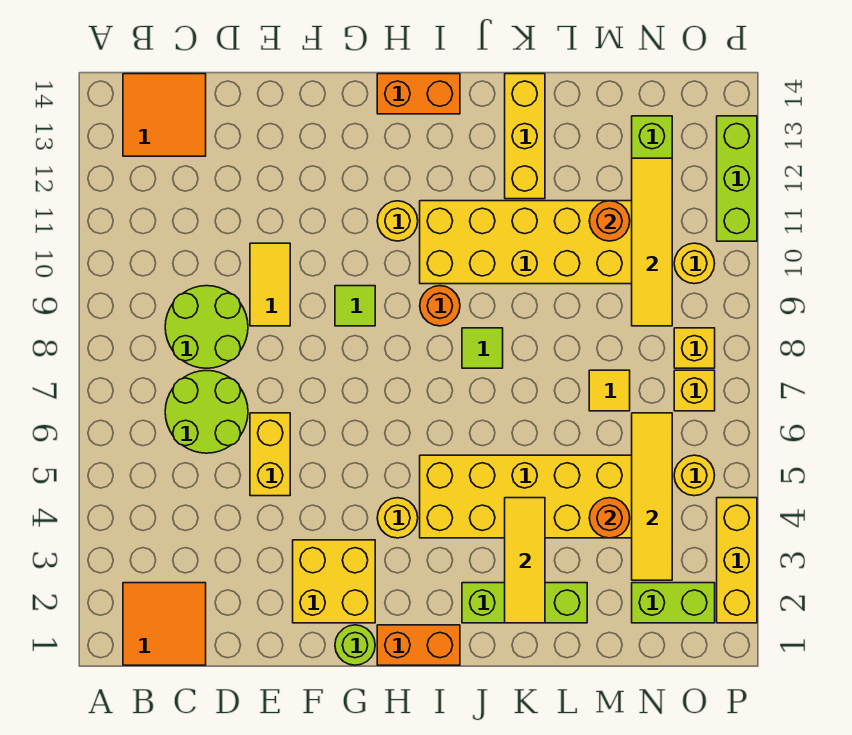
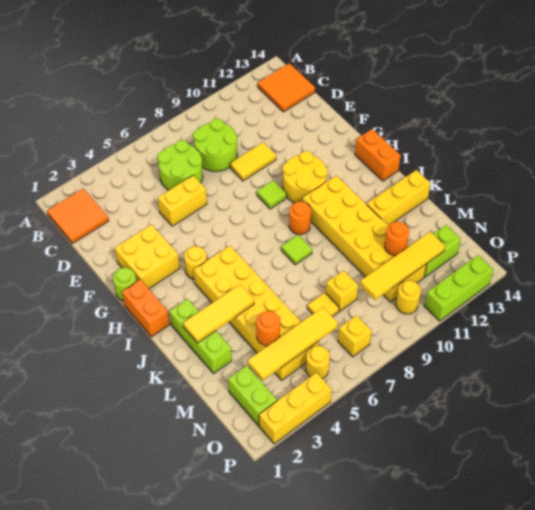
yellow 1x1 round brick [377,201,418,241] -> yellow 2x2 round brick [283,151,327,203]
yellow 1x1 brick [674,328,715,368] -> yellow 1x1 brick moved to [326,270,358,311]

